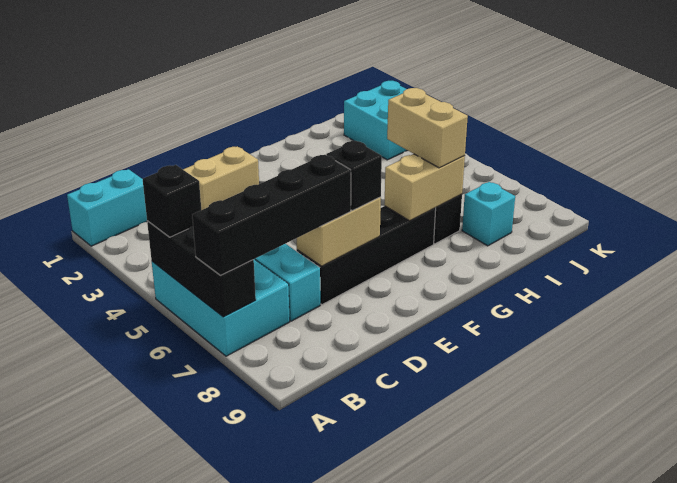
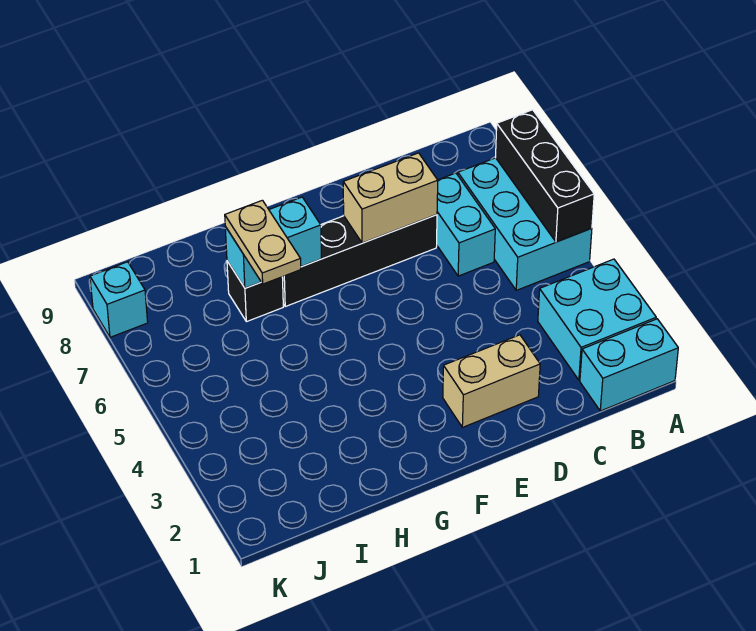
black 1x1 brick [143,165,201,237] -> none
black 1x4 brick [192,155,351,275] -> none
black 1x1 brick [326,141,382,210] -> none
tan 1x2 brick [384,154,465,221] -> cyan 1x2 brick [225,197,321,288]
tan 1x2 brick [387,88,468,168] -> tan 1x2 plate [225,200,301,284]
cyan 1x1 brick [462,182,515,246] -> cyan 1x1 brick moved to [90,262,148,337]
cyan 2x2 brick [344,81,408,160] -> cyan 2x2 brick moved to [538,259,656,380]

